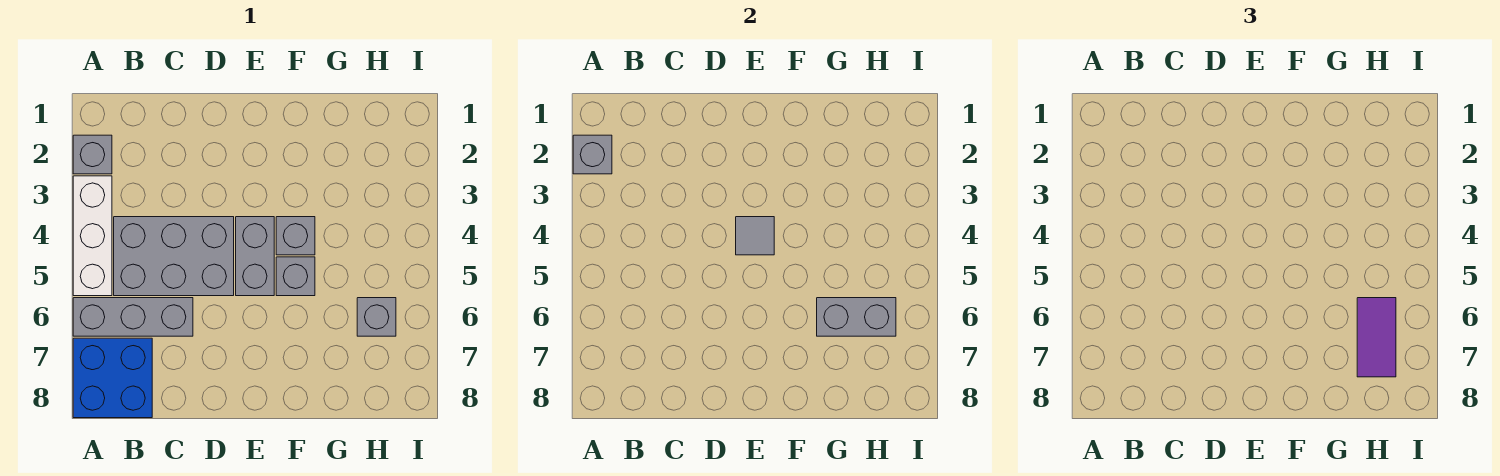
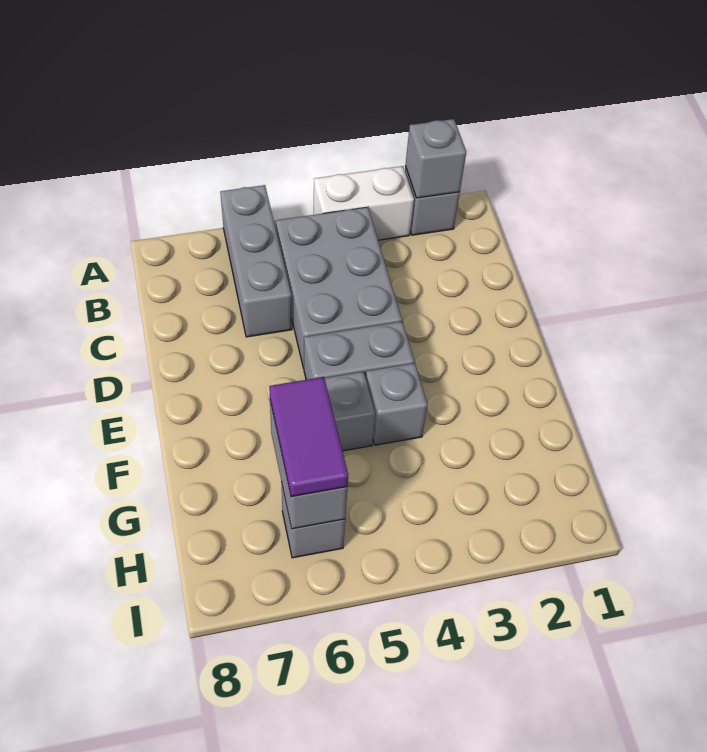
white 1x3 brick [73,176,112,296] -> white 1x2 brick [314,166,414,240]
blue 2x2 brick [73,338,152,418] -> none
grey 1x1 tile [736,217,774,255] -> none
purple 1x2 tile [1357,298,1396,377] -> purple 1x2 tile turned to [269,377,348,497]

